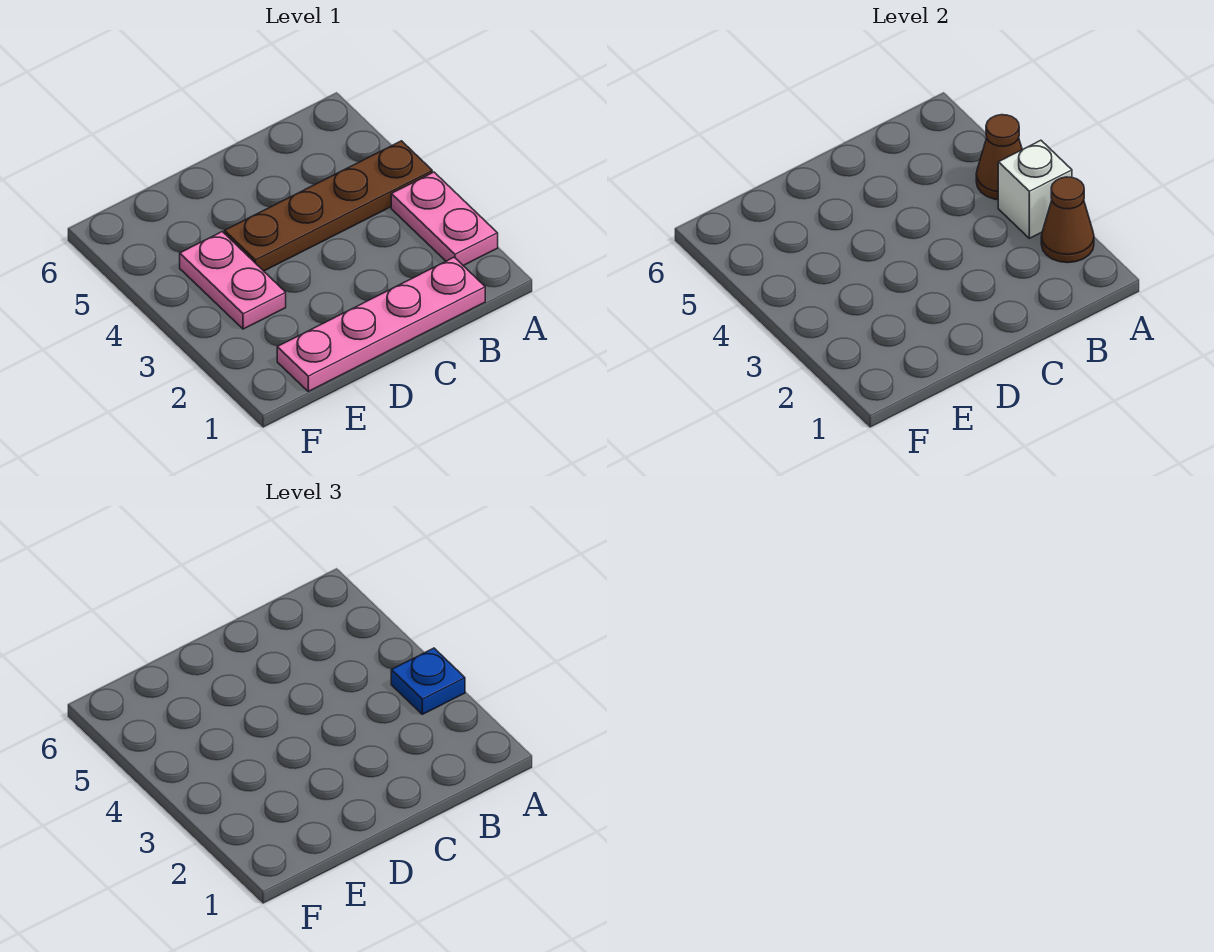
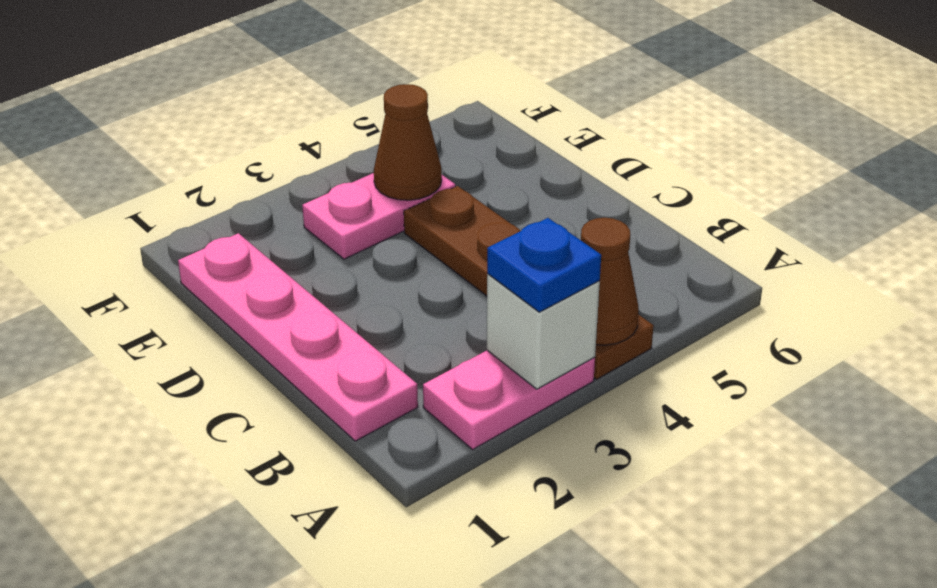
brown 1x1 cone [1041,177,1094,263] -> brown 1x1 cone moved to [374,84,442,200]

